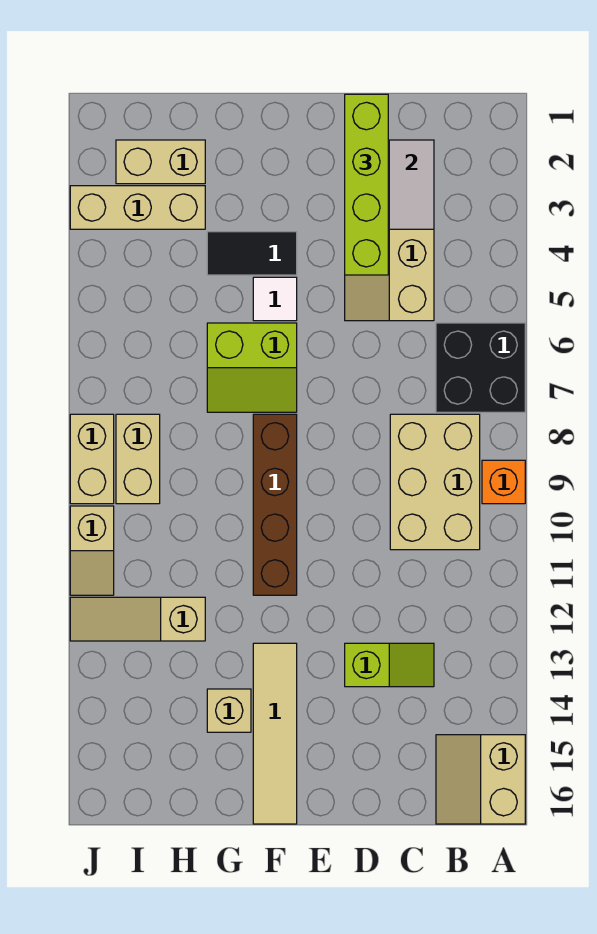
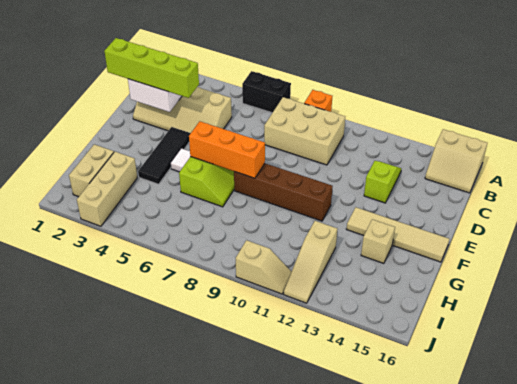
black 2x2 brick [436,323,525,412] -> black 1x2 brick [242,71,291,113]
black 1x2 tile [207,232,297,275] -> black 1x3 tile [138,127,191,184]
none -> orange 1x3 brick [189,121,265,178]
tan 1x2 brick [116,414,160,504] -> none
tan 1x2 brick [70,414,114,504] -> none

